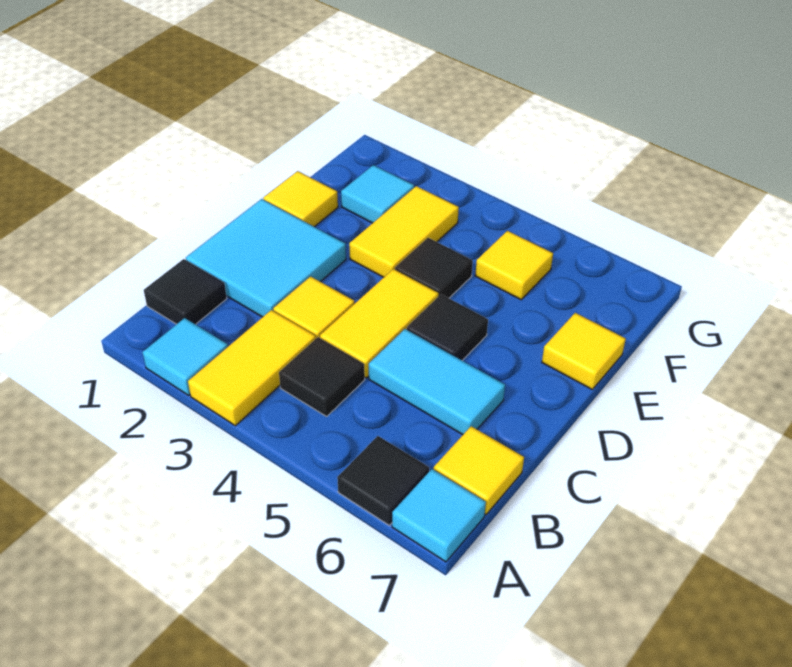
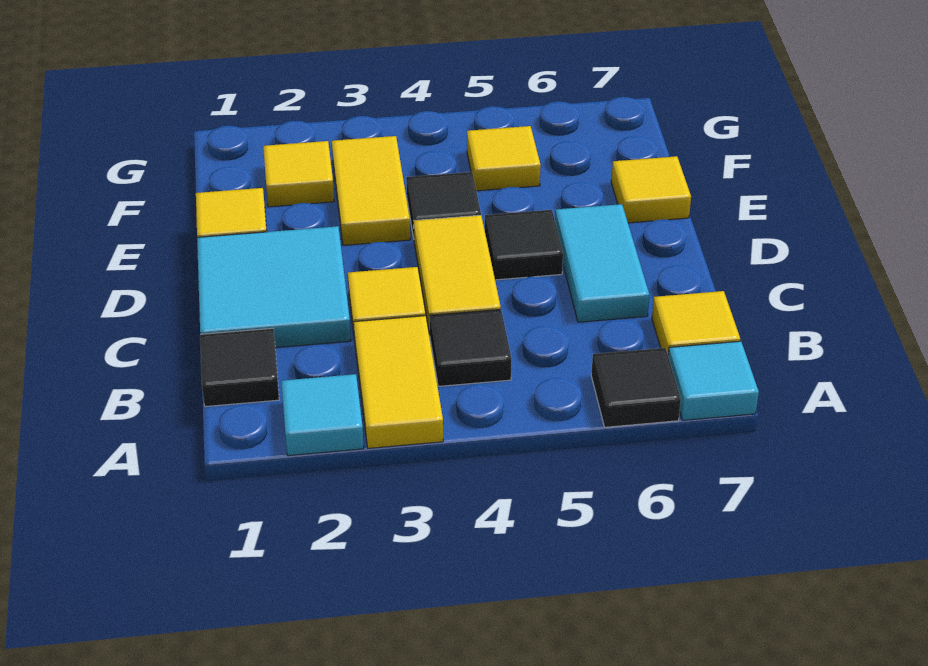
cyan 1x2 tile [369,329,505,435] -> cyan 1x2 tile turned to [555,204,649,322]
cyan 1x1 tile [341,165,414,223] -> yellow 1x1 tile [263,141,334,207]

